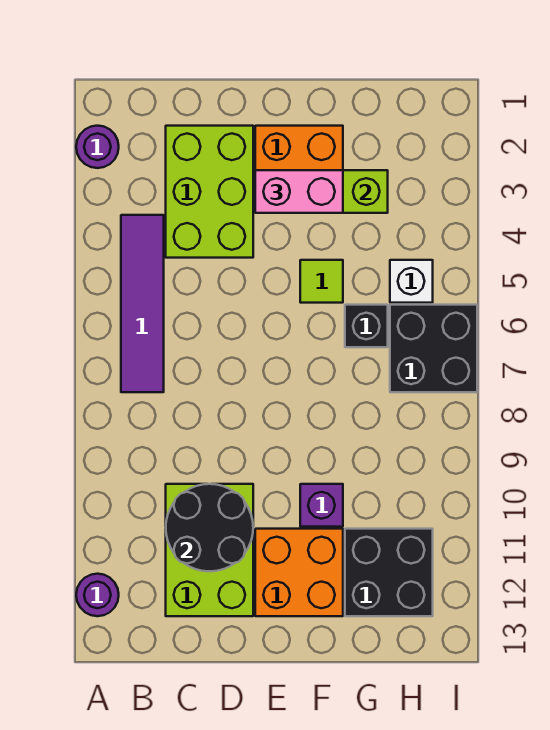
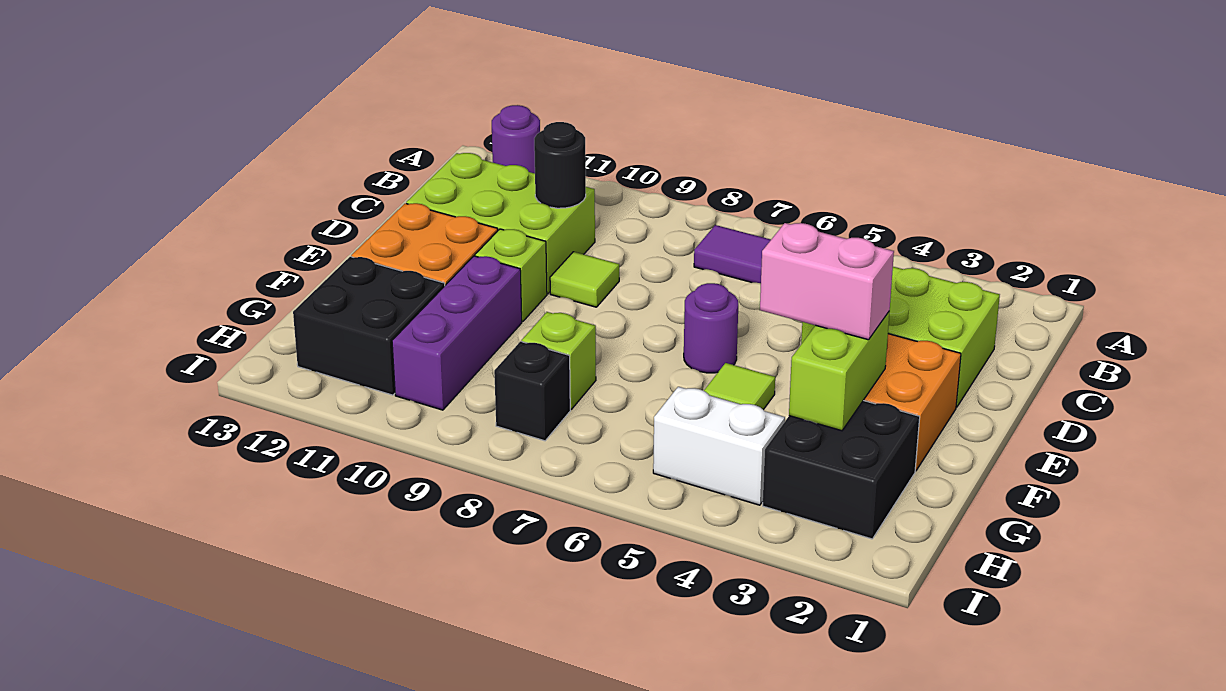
purple 1x1 round brick [76,126,119,168] -> purple 1x1 round brick moved to [684,283,738,373]
black 2x2 round brick [166,484,253,571] -> black 1x1 round brick [534,122,586,208]
none -> lime 1x1 tile [550,252,619,307]
pink 1x2 brick [255,170,343,213] -> pink 1x2 brick turned to [760,223,894,340]
none -> lime 1x1 brick [475,229,547,322]
purple 1x1 brick [300,484,343,527] -> purple 1x3 brick [392,256,522,410]
black 1x1 brick [345,305,388,347] -> black 1x1 brick moved to [494,341,570,441]
none -> lime 1x1 brick [522,312,596,409]
white 1x1 brick [390,260,433,303] -> white 1x2 brick [653,387,785,505]
black 2x2 brick [390,305,477,392] -> black 2x2 brick moved to [763,401,920,539]

